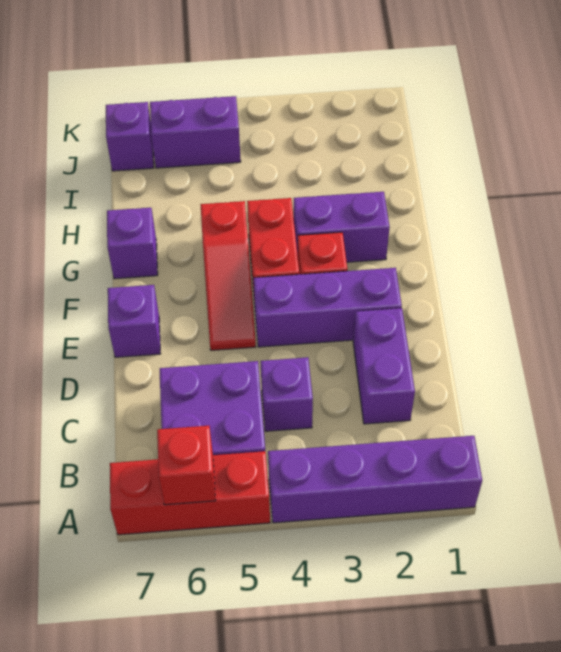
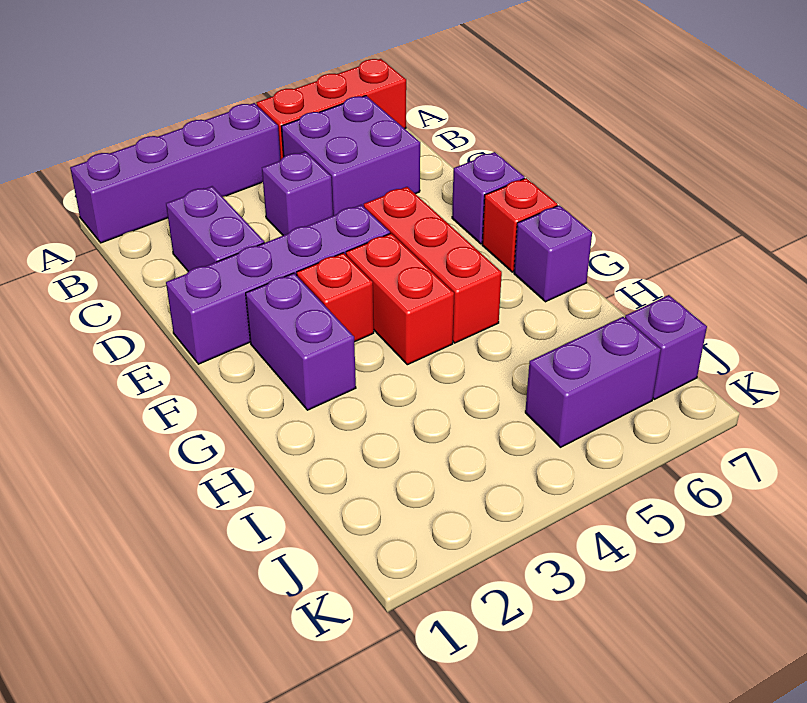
red 1x1 brick [157,426,216,505] -> red 1x1 brick moved to [482,178,558,272]
purple 1x3 brick [254,268,402,347] -> purple 1x4 brick [166,205,390,364]
red 1x3 slope [200,201,256,350] -> red 1x3 brick [364,187,502,343]
purple 1x2 brick [294,192,390,262] -> purple 1x2 brick turned to [246,273,356,410]

